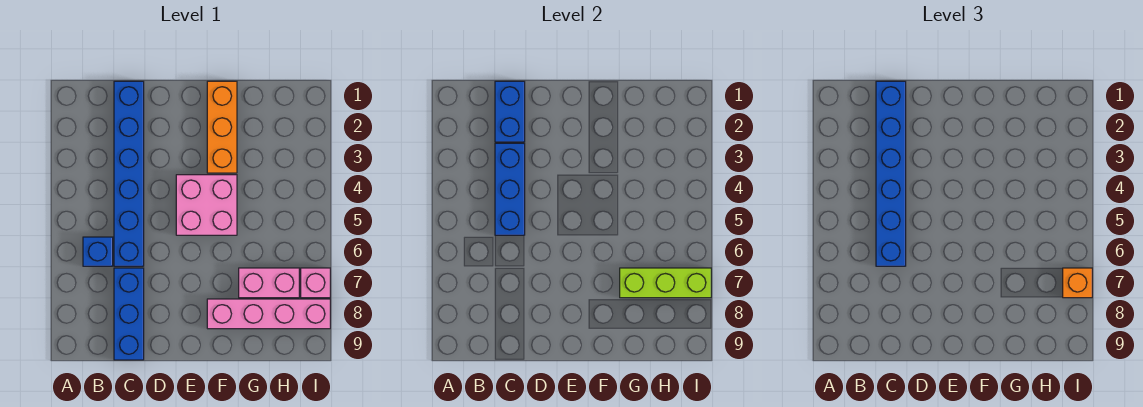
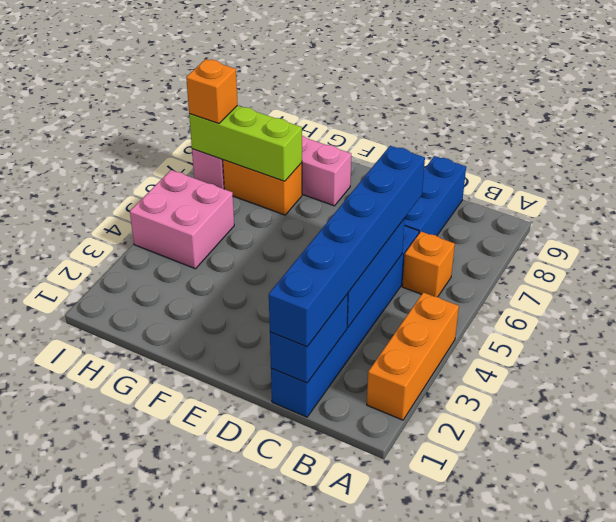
blue 1x1 brick [83,237,113,266] -> orange 1x1 brick [402,232,455,297]
pink 2x2 brick [176,175,237,235] -> pink 2x2 brick moved to [130,170,234,269]
orange 1x3 brick [207,81,237,173] -> orange 1x3 brick moved to [367,292,459,420]
pink 1x2 brick [239,268,299,298] -> orange 1x2 brick [223,160,302,215]

